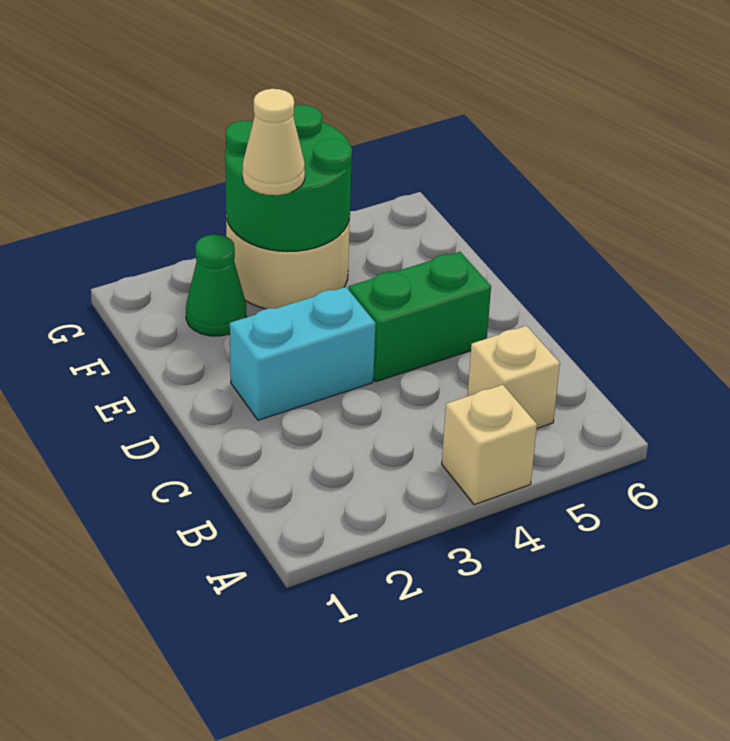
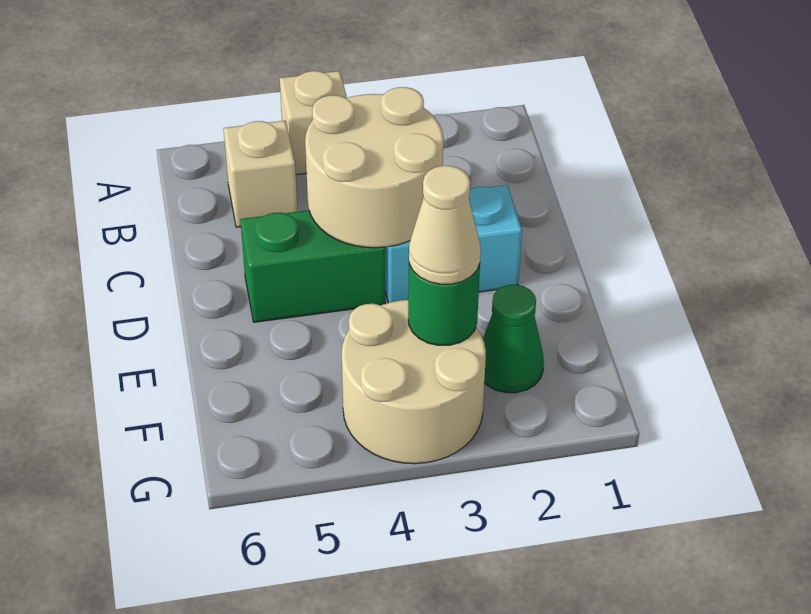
none -> tan 2x2 round brick [305,87,443,248]
green 2x2 round brick [225,105,352,252] -> green 1x1 round brick [408,264,480,345]

